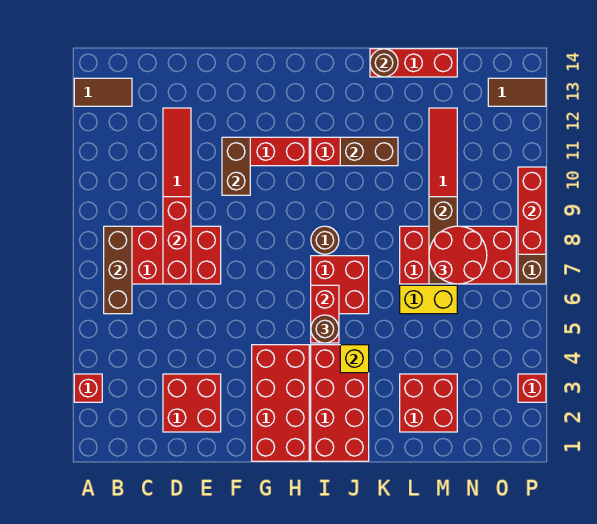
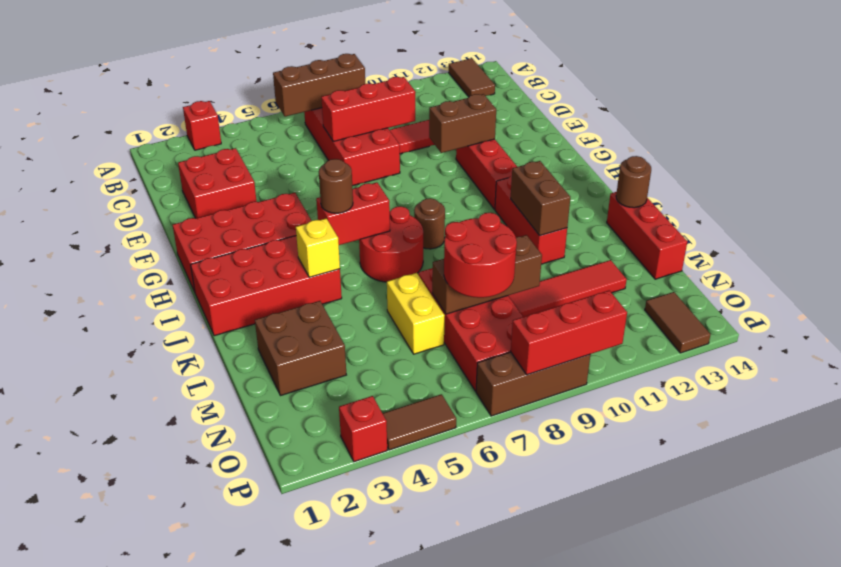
red 2x2 brick [311,256,369,314] -> red 2x2 round brick [359,206,423,282]
red 2x2 brick [400,374,457,432] -> brown 2x2 brick [255,301,346,396]
none -> brown 1x2 tile [383,394,456,450]

